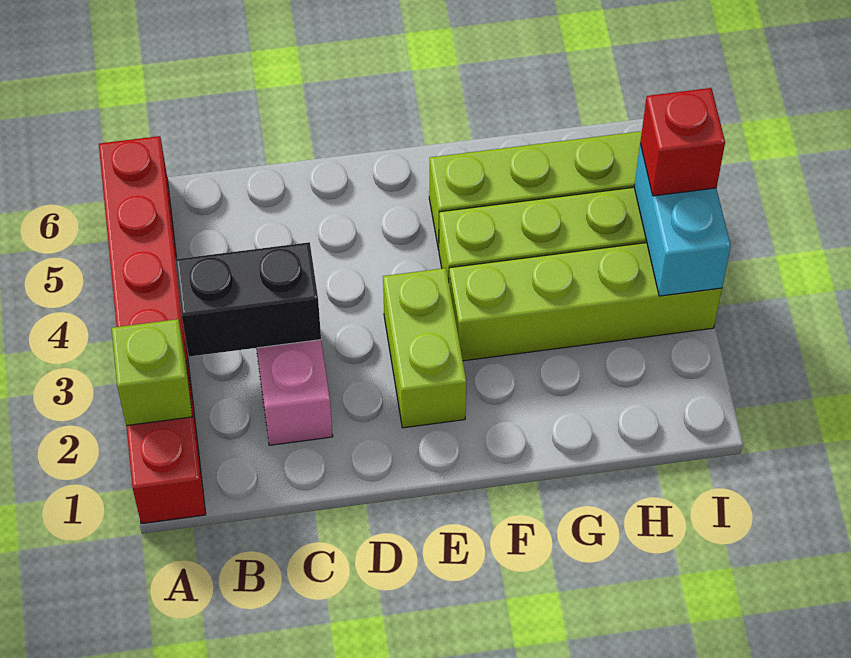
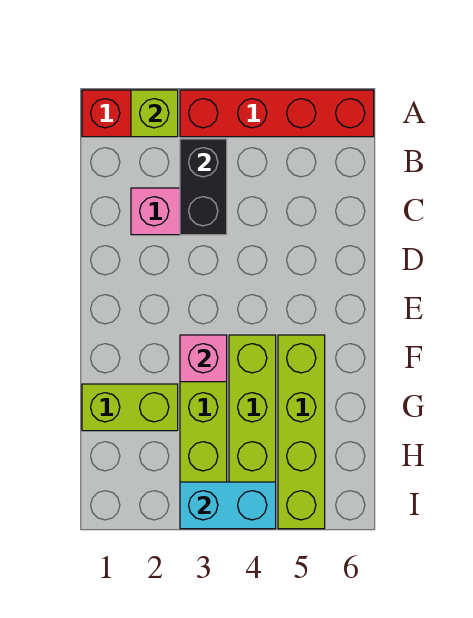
lime 1x2 brick [383,268,466,428] -> lime 1x2 brick moved to [82,384,178,431]
none -> pink 1x1 brick [180,335,227,382]
red 1x1 brick [640,88,725,196] -> none

